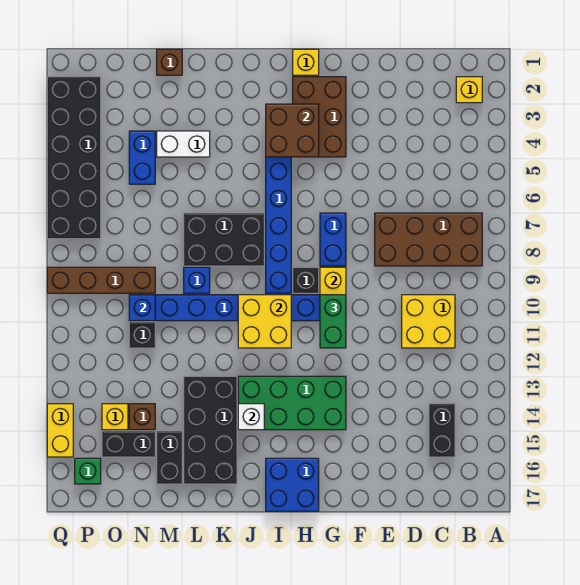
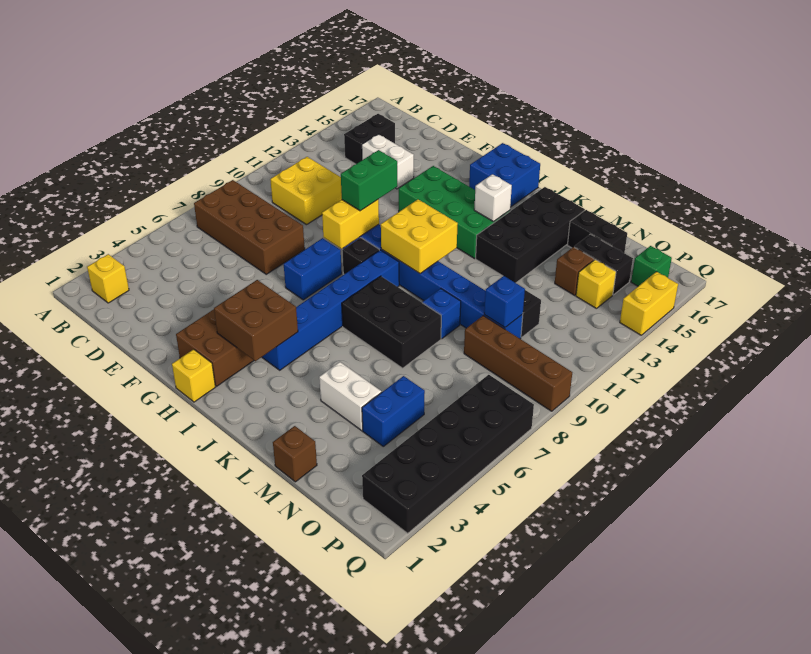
none -> white 1x2 brick [362,134,414,189]
black 1x2 brick [157,431,182,484] -> black 1x2 brick turned to [568,210,627,253]

